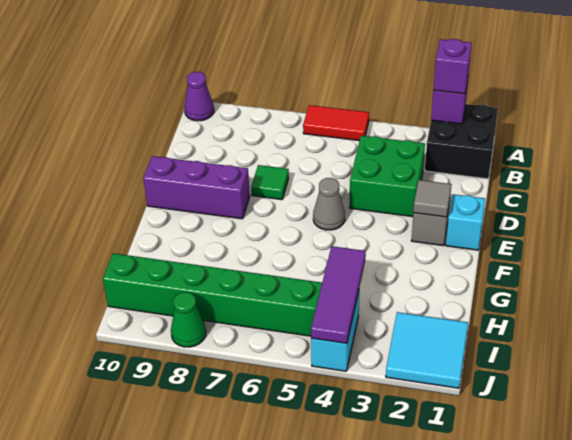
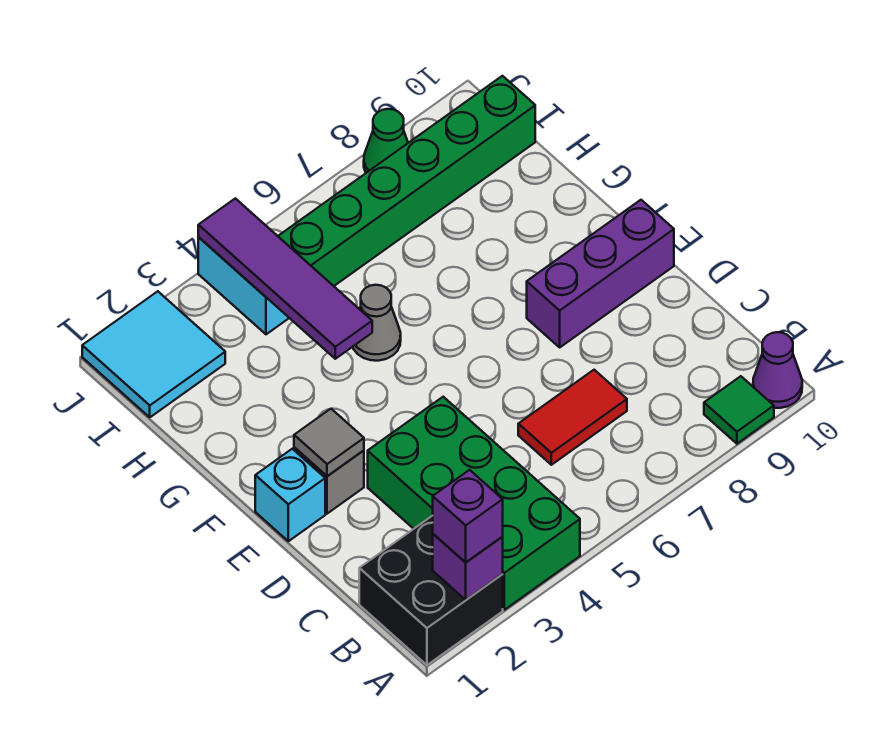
red 1x2 tile [303,105,369,141] -> red 1x2 tile moved to [518,370,627,465]
green 2x2 brick [350,136,425,217] -> green 2x4 brick [368,397,580,610]
green 1x1 tile [251,165,289,200] -> green 1x1 tile moved to [704,376,774,444]
grey 1x1 cone [313,178,345,230] -> grey 1x1 cone moved to [353,285,401,361]
purple 1x3 tile [311,246,366,343] -> purple 1x4 tile [198,198,372,359]

